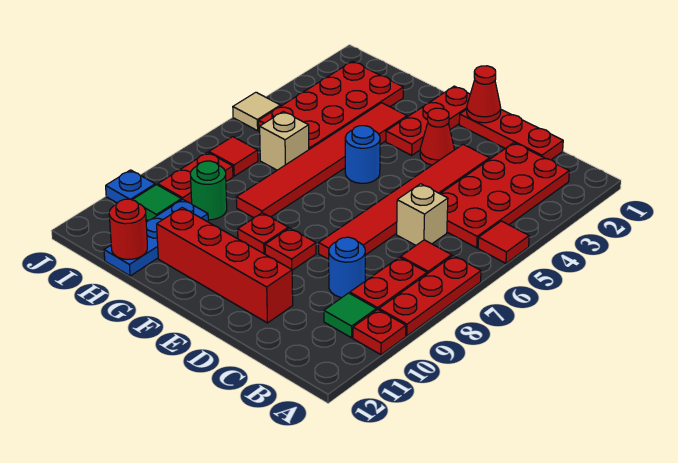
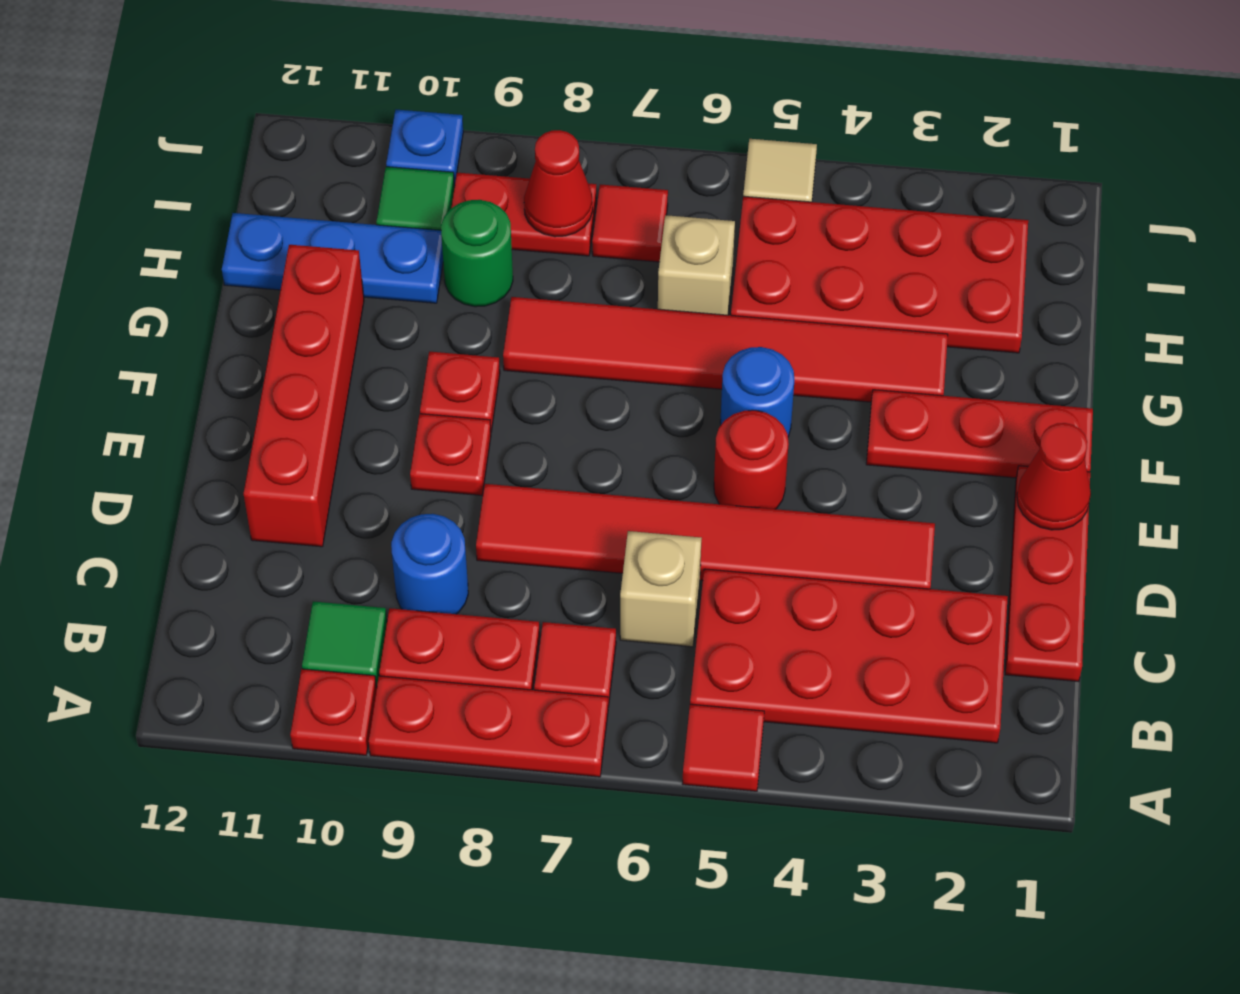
red 1x1 cone [420,108,454,165] -> red 1x1 cone moved to [524,130,593,237]
red 1x1 round brick [109,199,147,259] -> red 1x1 round brick moved to [714,410,789,509]

